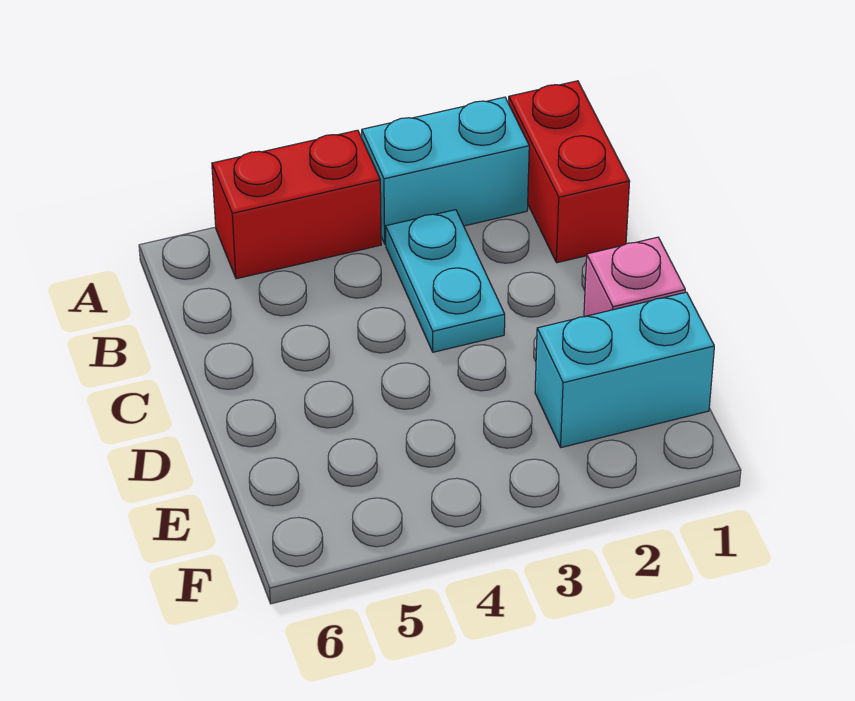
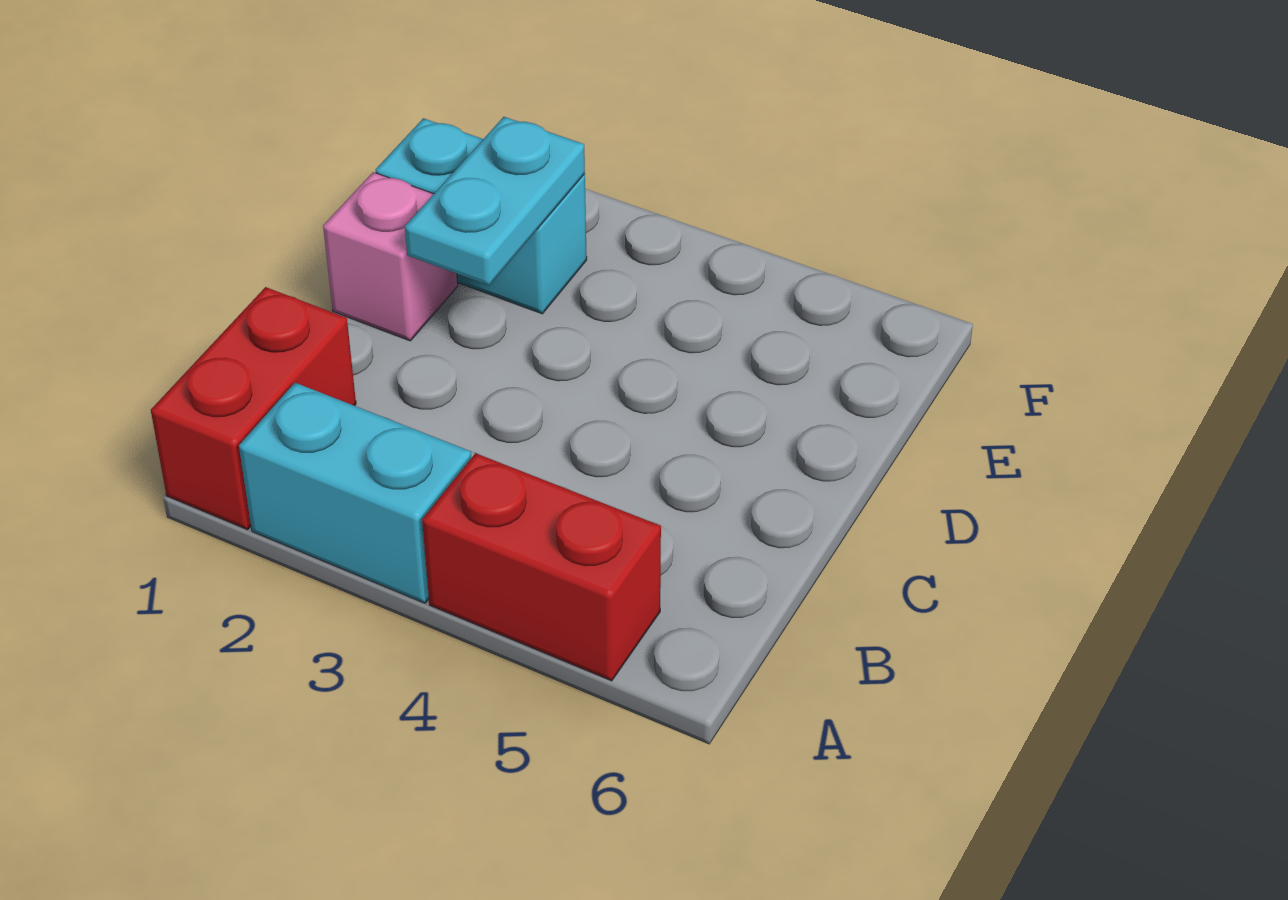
cyan 1x2 plate [386,210,505,352] -> cyan 1x2 plate moved to [405,117,585,285]

